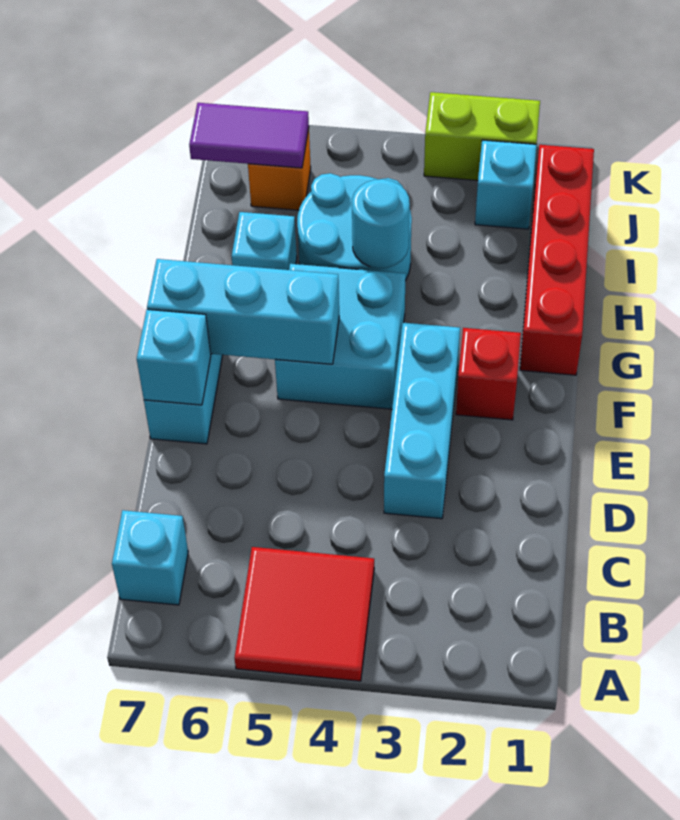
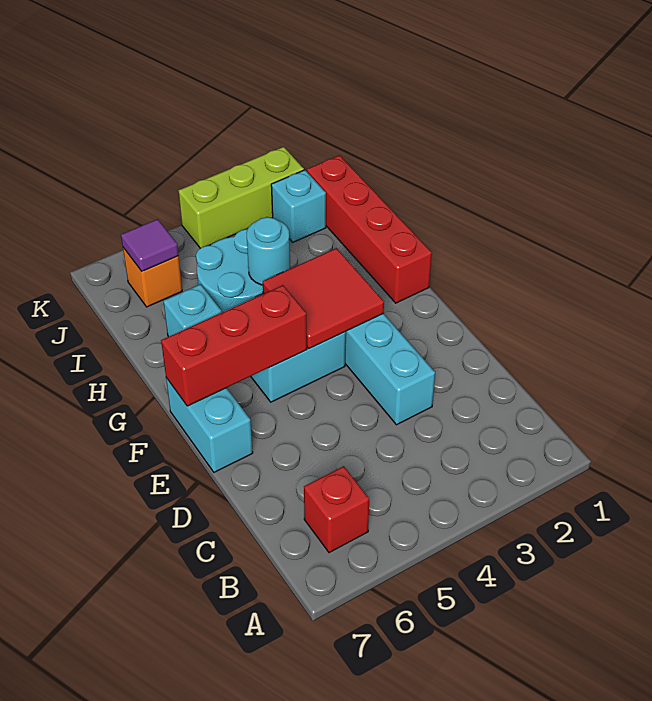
red 2x2 tile [234,547,374,681] -> red 2x2 tile moved to [263,248,384,349]
cyan 1x1 brick [112,510,188,605] -> none
cyan 1x1 brick [137,309,211,405] -> none
red 1x1 brick [456,328,521,420] -> red 1x1 brick moved to [304,466,369,553]
cyan 1x3 brick [147,259,339,364] -> red 1x3 brick [161,285,307,406]
purple 1x2 tile [189,103,309,168] -> purple 1x1 tile [121,219,179,271]
lime 1x2 brick [424,92,540,180] -> lime 1x3 brick [178,147,304,248]

